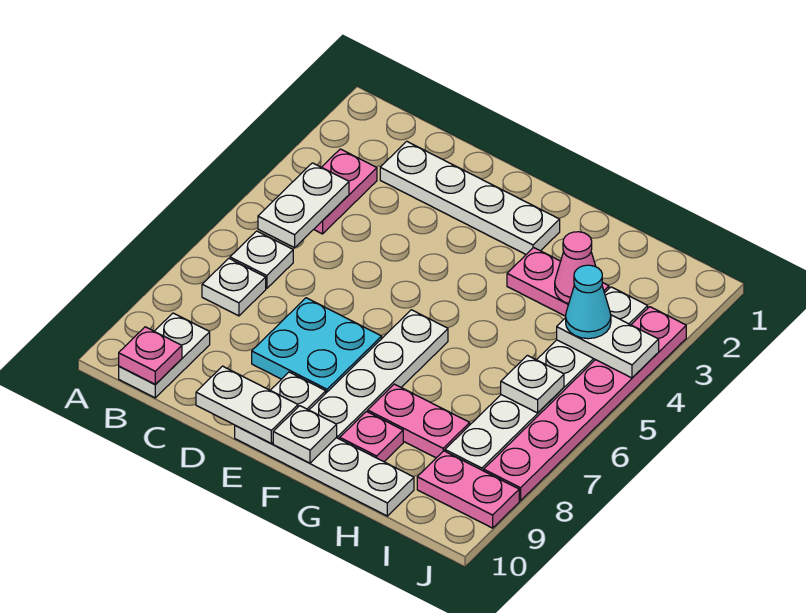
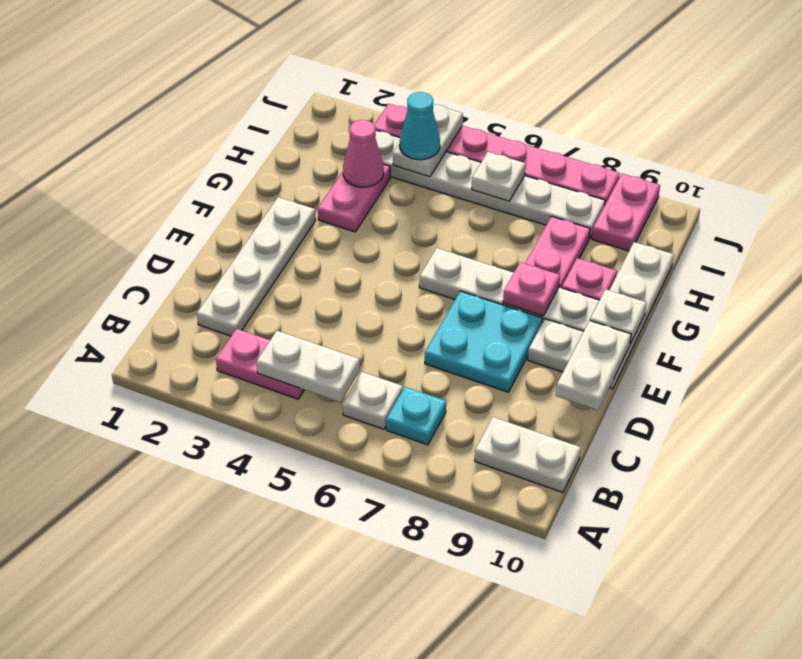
white 1x1 plate [202,258,266,316] -> cyan 1x1 plate [386,387,446,445]
pink 1x1 plate [119,327,182,384] -> pink 1x1 plate moved to [503,262,560,316]

